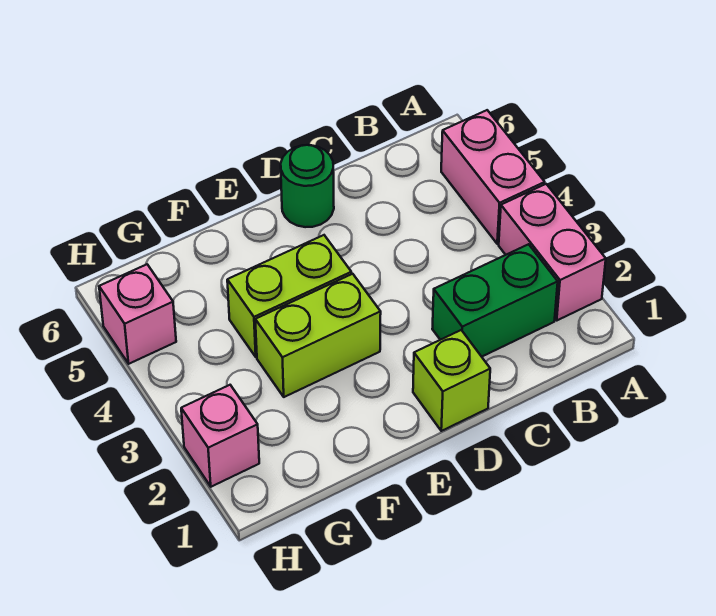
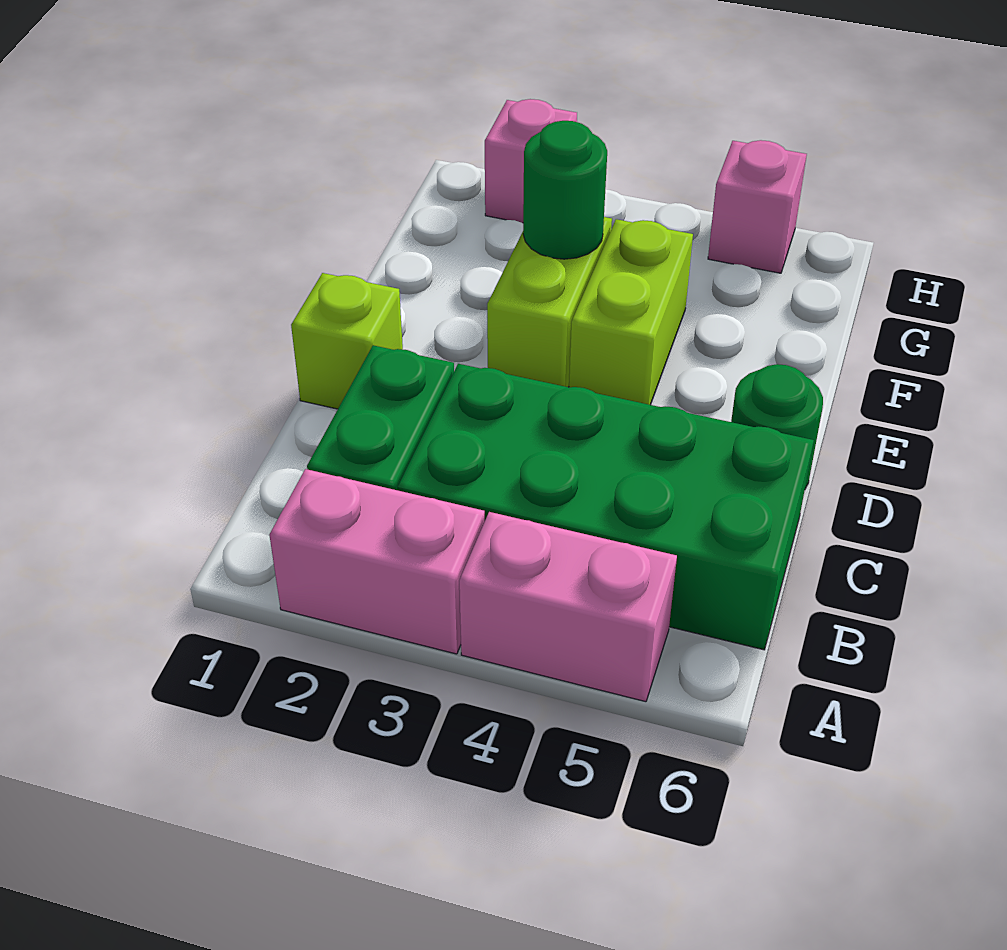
none -> green 2x4 brick [398,364,814,650]
none -> green 1x1 round brick [523,121,607,259]

